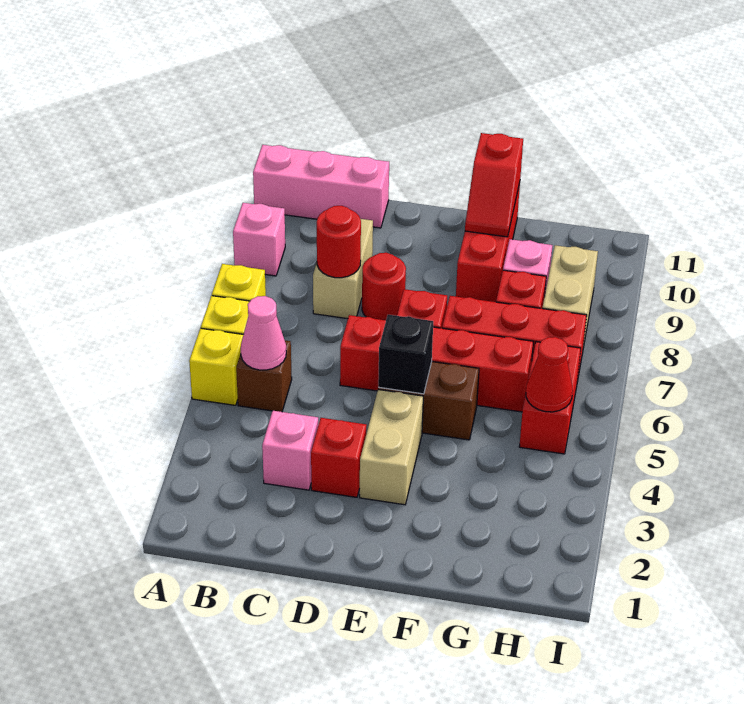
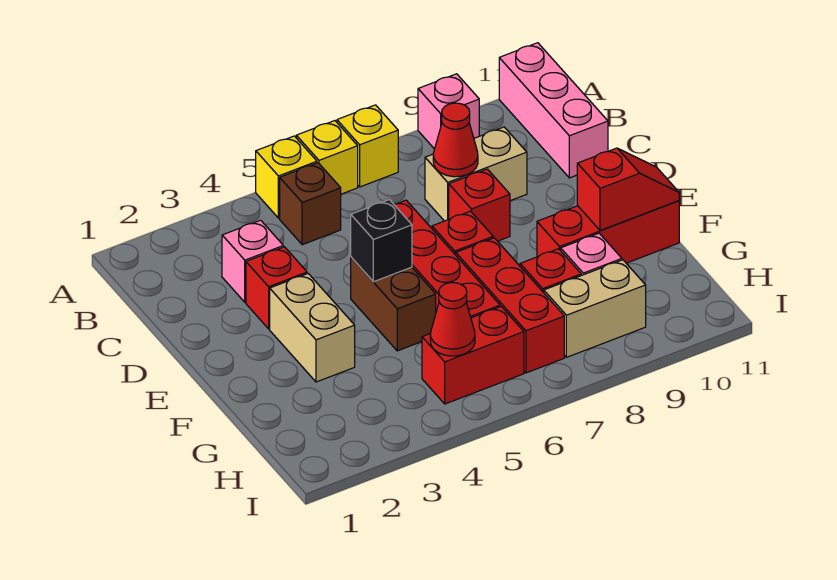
pink 1x1 cone [241,296,286,370] -> none
red 1x1 round brick [317,206,361,278] -> red 1x1 cone [433,103,478,177]
red 1x1 round brick [362,253,406,320] -> red 1x1 brick [449,169,510,241]
tan 1x2 brick [360,390,423,505] -> tan 1x2 brick turned to [270,274,355,382]
red 1x2 slope [465,133,523,237] -> red 1x2 slope turned to [577,148,679,231]

